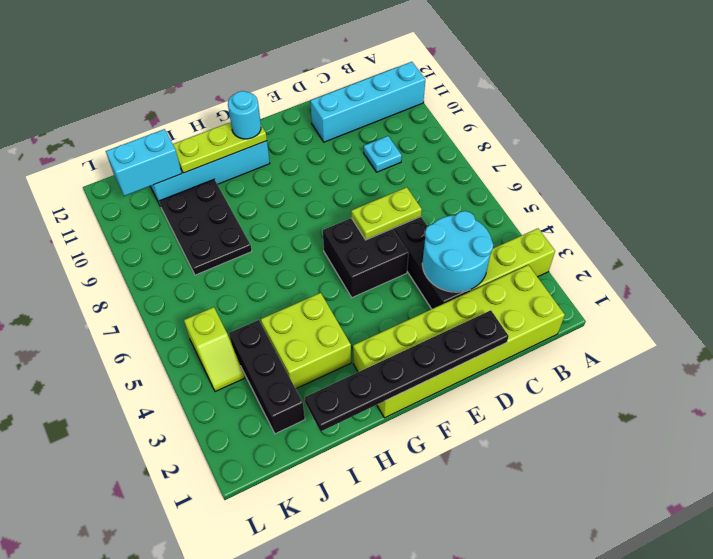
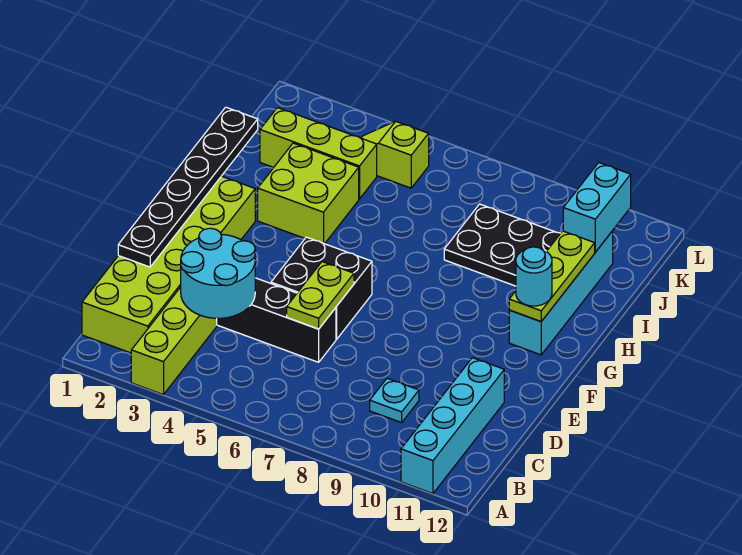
black 1x3 brick [229,320,305,434] -> lime 1x3 brick [260,108,377,199]

